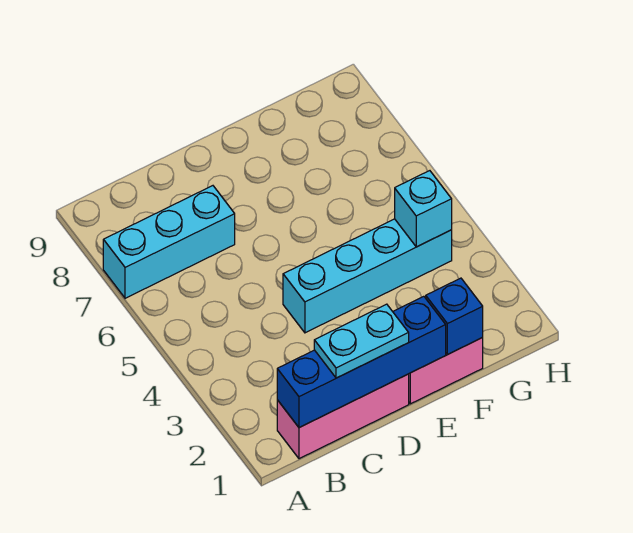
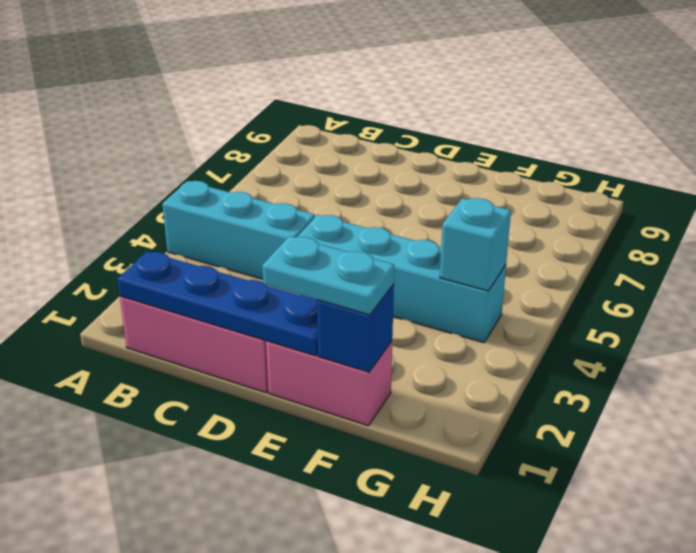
cyan 1x3 brick [103,186,235,298] -> cyan 1x3 brick moved to [162,181,315,279]
blue 1x4 brick [277,296,446,428] -> blue 1x4 plate [117,251,318,356]
cyan 1x2 plate [314,304,409,378] -> cyan 1x2 plate moved to [262,236,394,315]

